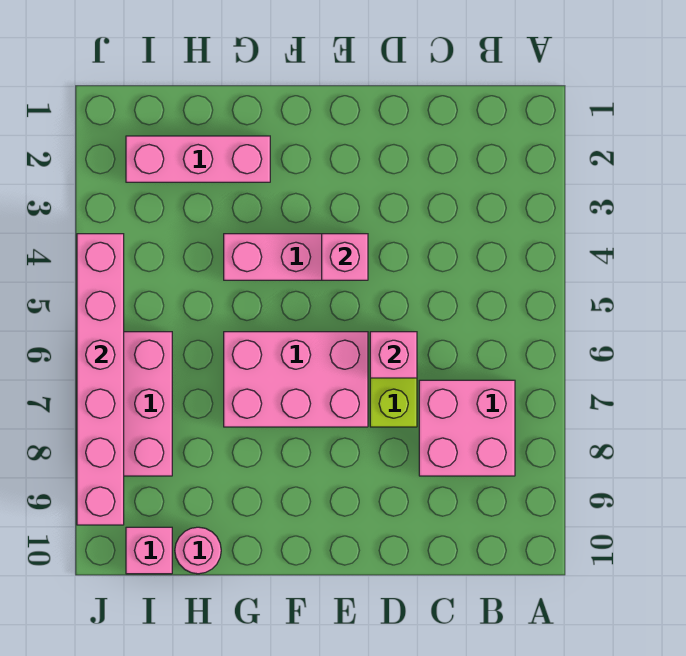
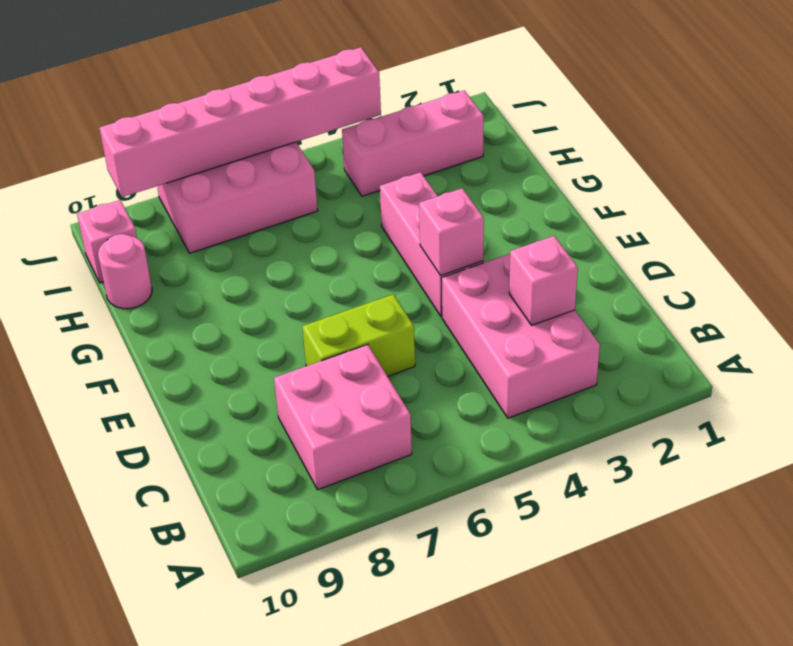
pink 1x1 brick [370,332,417,378] -> pink 1x1 brick moved to [509,236,578,325]
pink 2x3 brick [224,332,368,427] -> pink 2x3 brick moved to [441,254,600,418]
pink 1x3 brick [126,136,270,182] -> pink 1x3 brick turned to [342,90,484,196]

